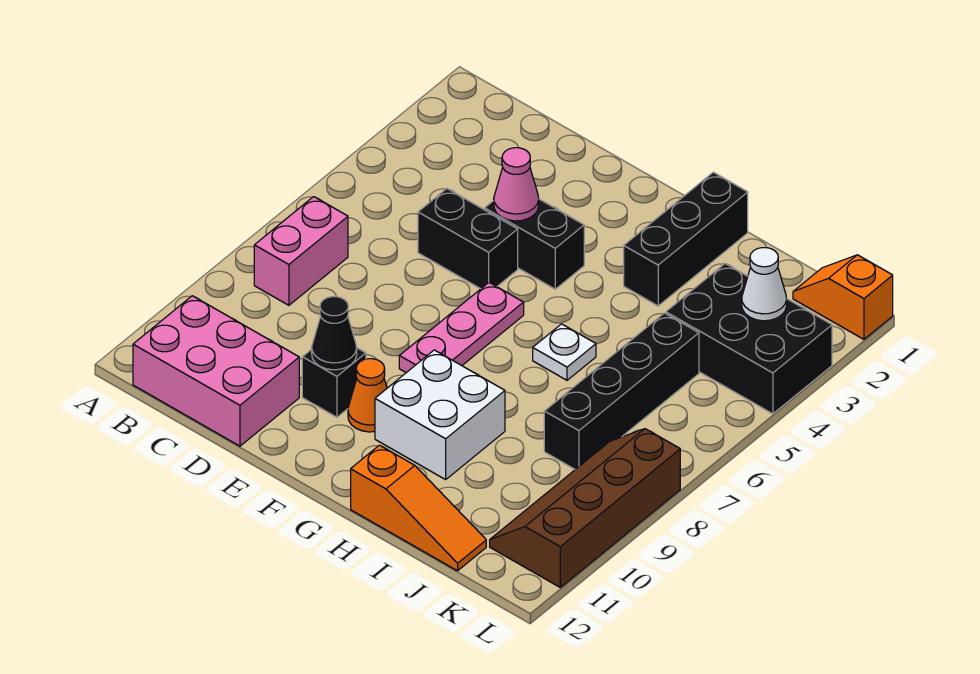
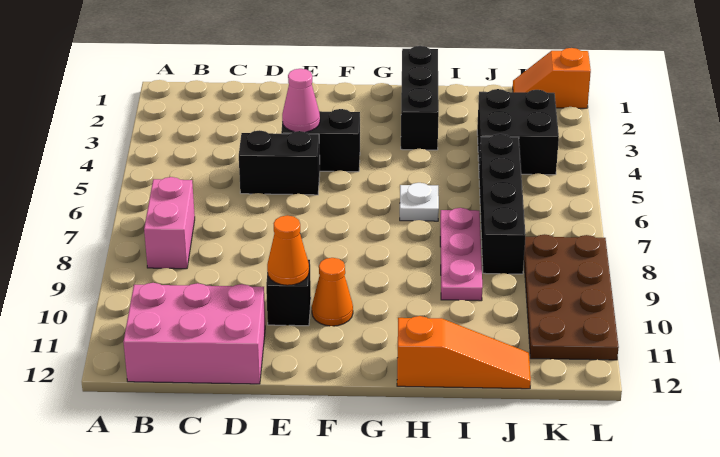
black 1x1 cone [312,297,357,370] -> orange 1x1 cone [267,215,309,285]
pink 1x3 plate [399,283,524,373] -> pink 1x3 plate moved to [440,208,482,301]
white 2x2 brick [375,350,505,480] -> none
black 2x3 brick [666,264,832,414] -> black 2x2 brick [477,89,559,175]
white 1x1 cone [742,248,787,321] -> none
brown 2x4 slope [490,429,680,587] -> brown 2x4 plate [524,234,619,360]

